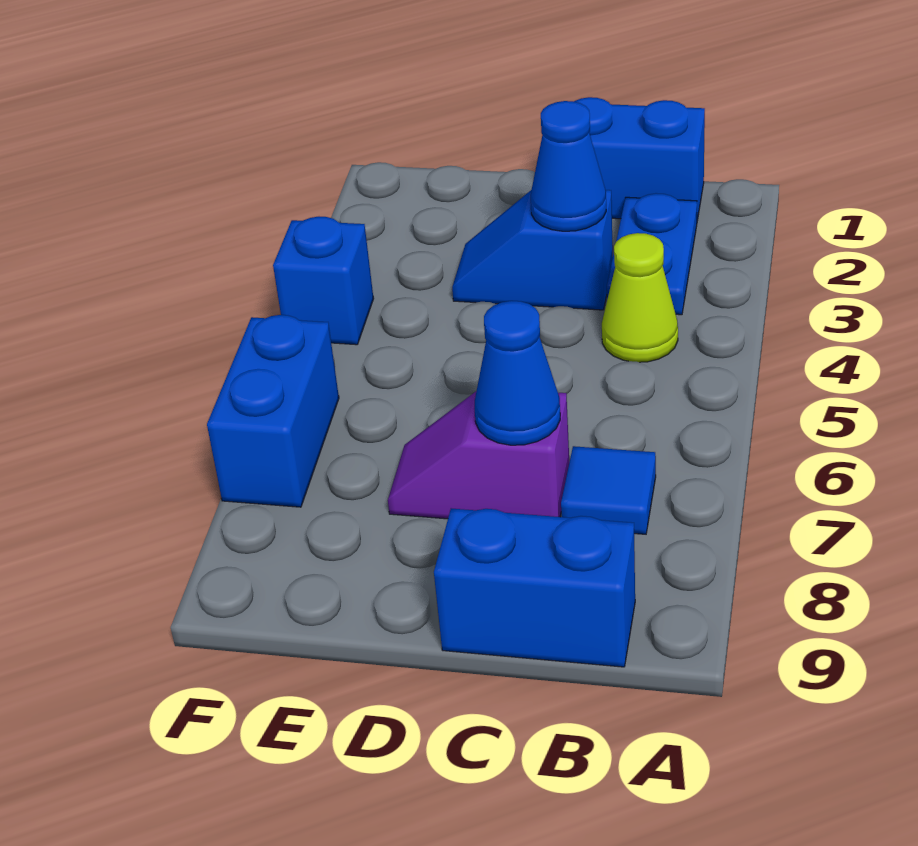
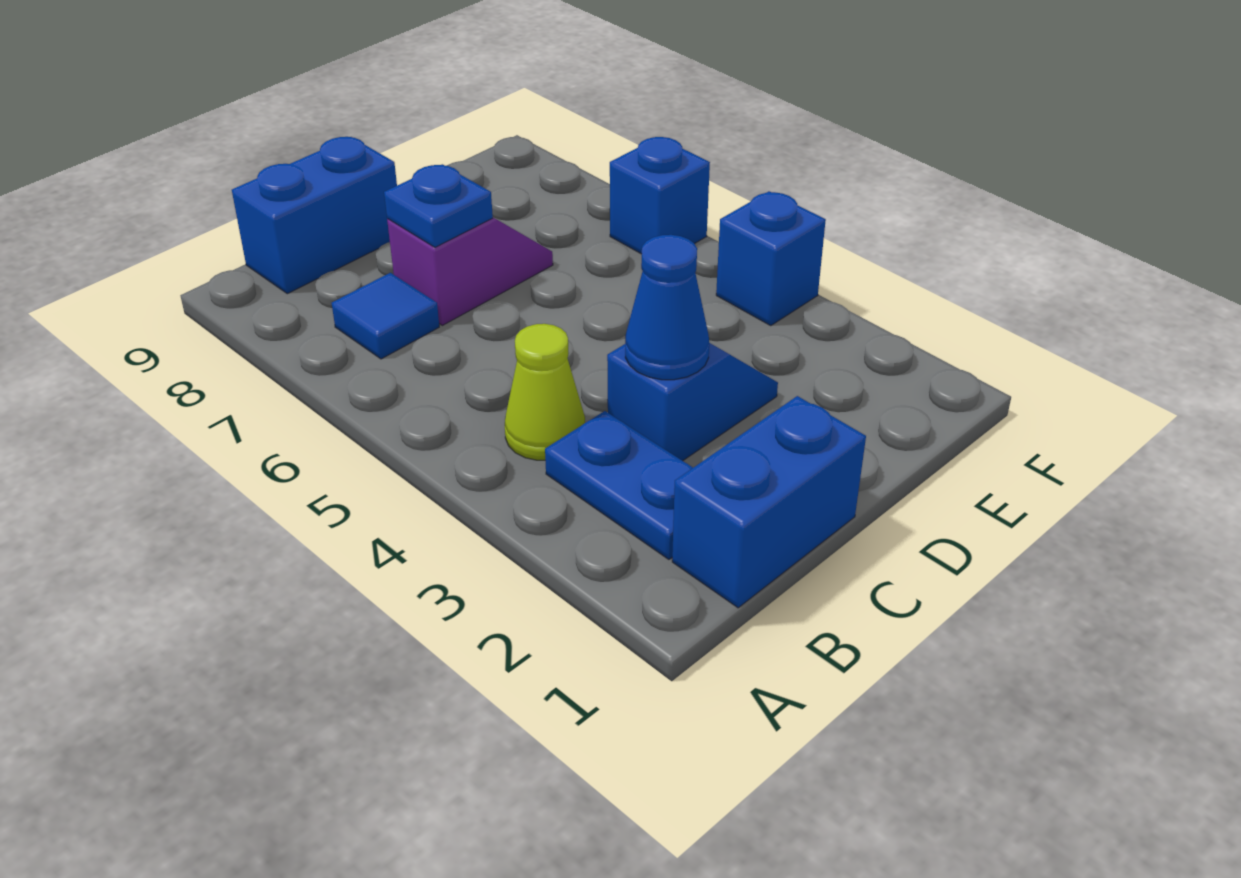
blue 1x1 cone [474,301,560,445] -> blue 1x1 plate [384,164,493,247]
blue 1x2 brick [207,315,339,507] -> blue 1x1 brick [610,137,710,254]

